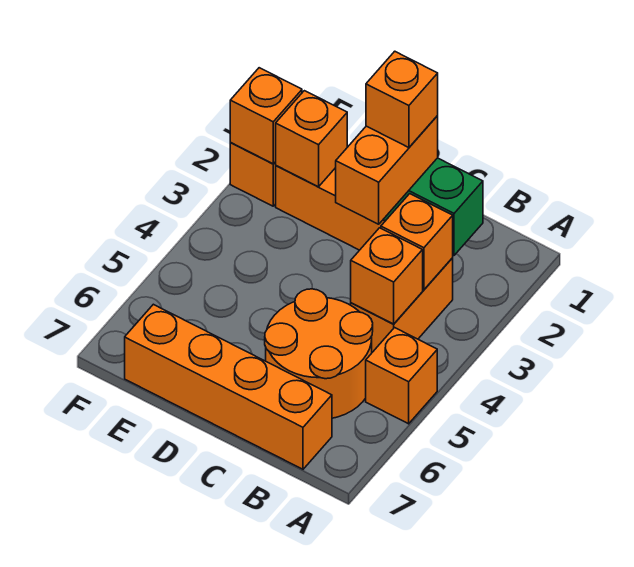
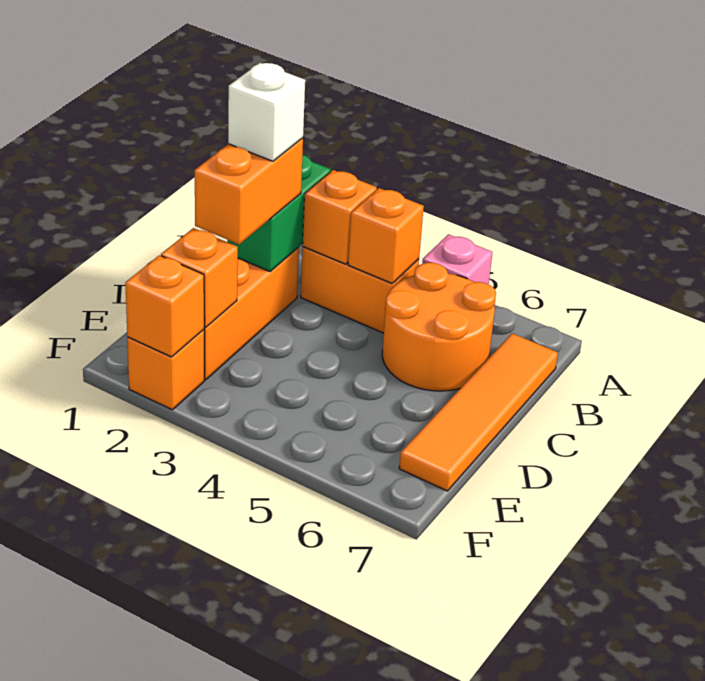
orange 1x1 brick [366,328,437,424] -> pink 1x1 brick [422,234,492,284]
orange 1x4 brick [125,304,332,469] -> orange 1x4 tile [399,333,558,491]
orange 1x2 brick [336,116,438,224] -> orange 1x2 brick turned to [195,138,303,244]
orange 1x1 brick [366,51,438,148] -> white 1x1 brick [228,63,305,161]

